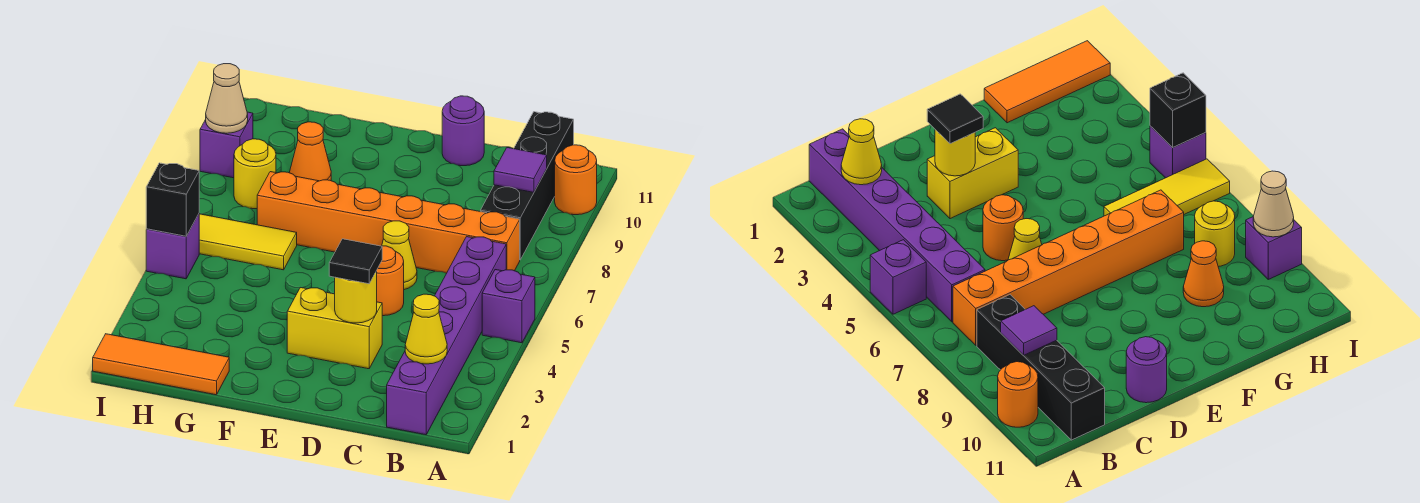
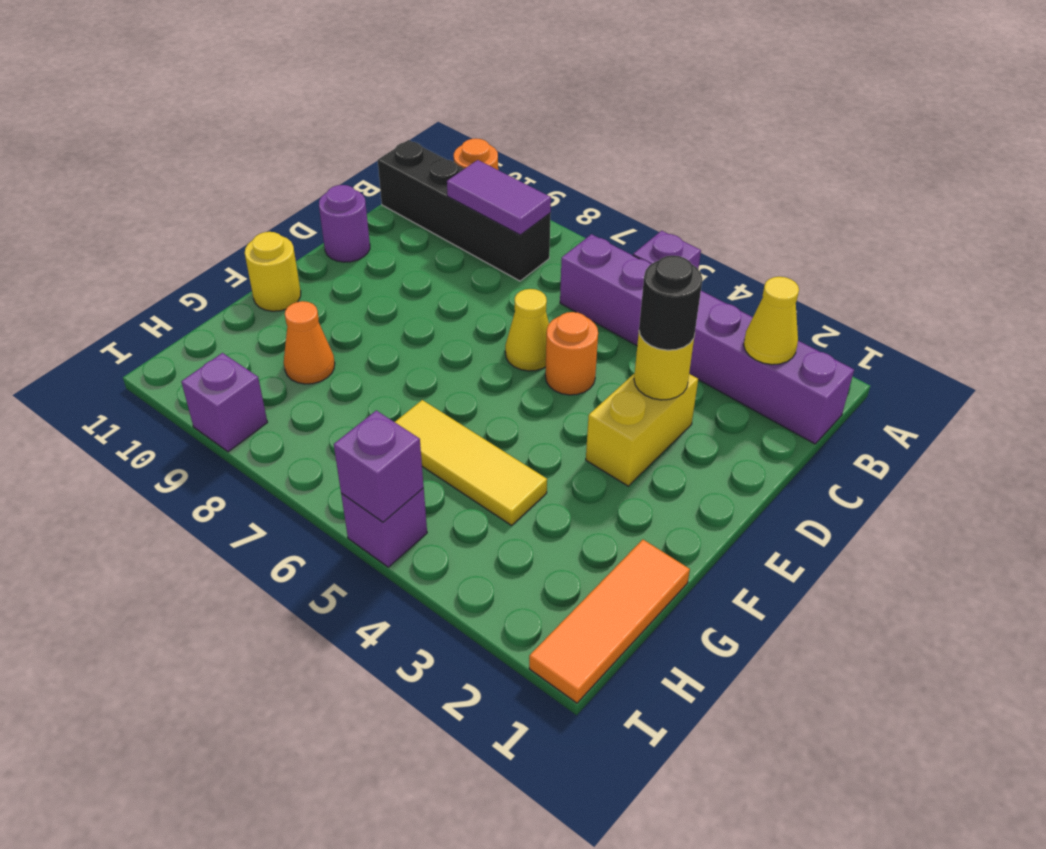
orange 1x6 brick [257,172,520,273] -> none
purple 1x1 tile [494,148,547,192] -> purple 1x2 tile [447,160,551,235]
black 1x1 tile [329,239,382,284] -> black 1x1 round brick [639,256,702,350]
yellow 1x3 tile [199,214,297,270] -> yellow 1x3 tile turned to [395,400,547,525]
yellow 1x1 round brick [234,139,276,209] -> yellow 1x1 round brick moved to [245,232,301,311]
black 1x1 brick [146,163,199,236] -> purple 1x1 brick [334,410,424,522]
tan 1x1 cone [206,64,248,133] -> none

